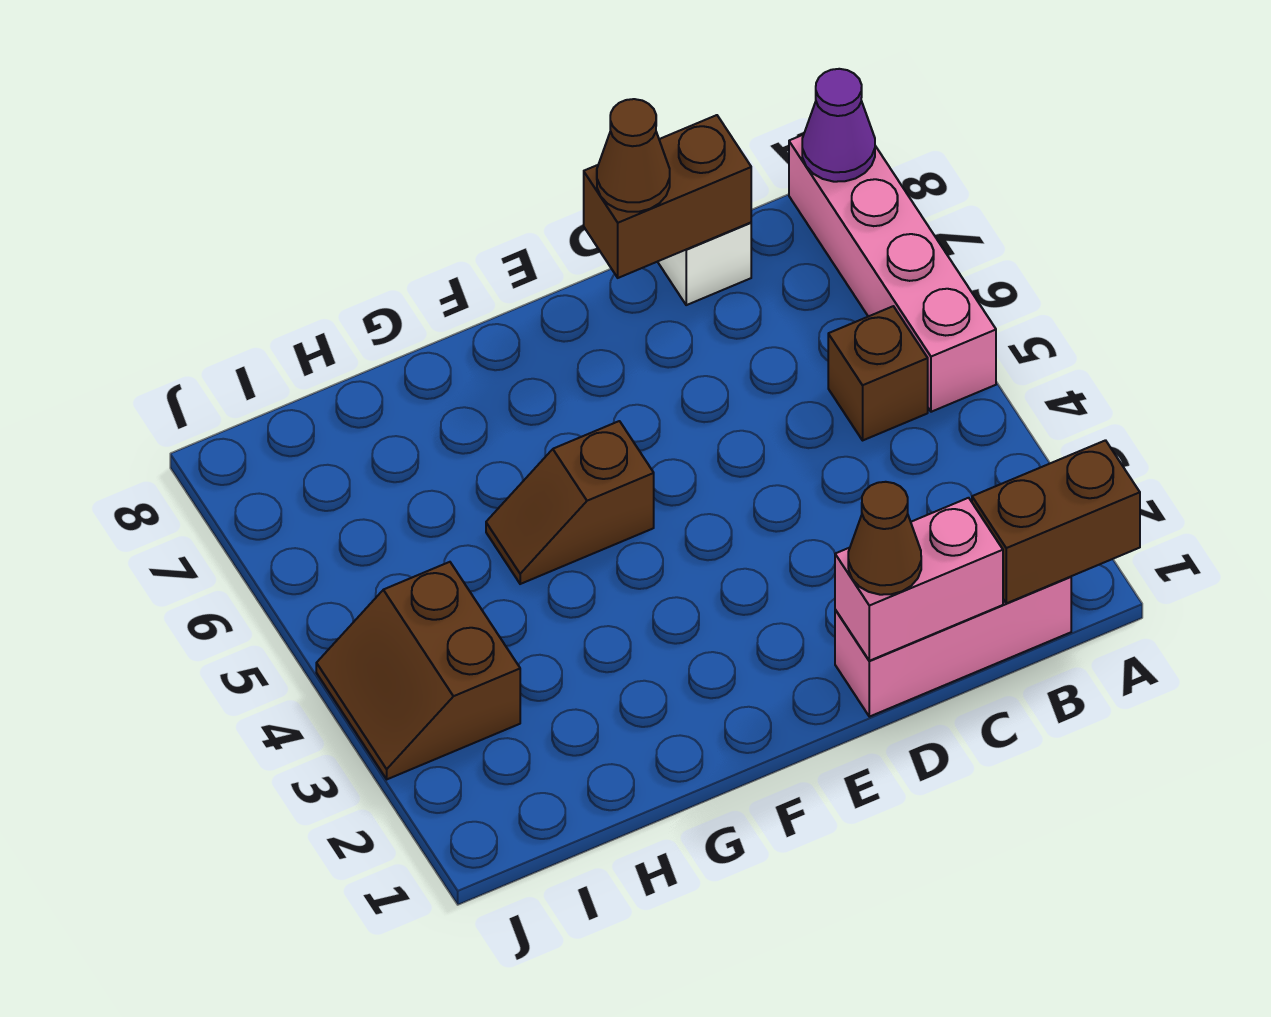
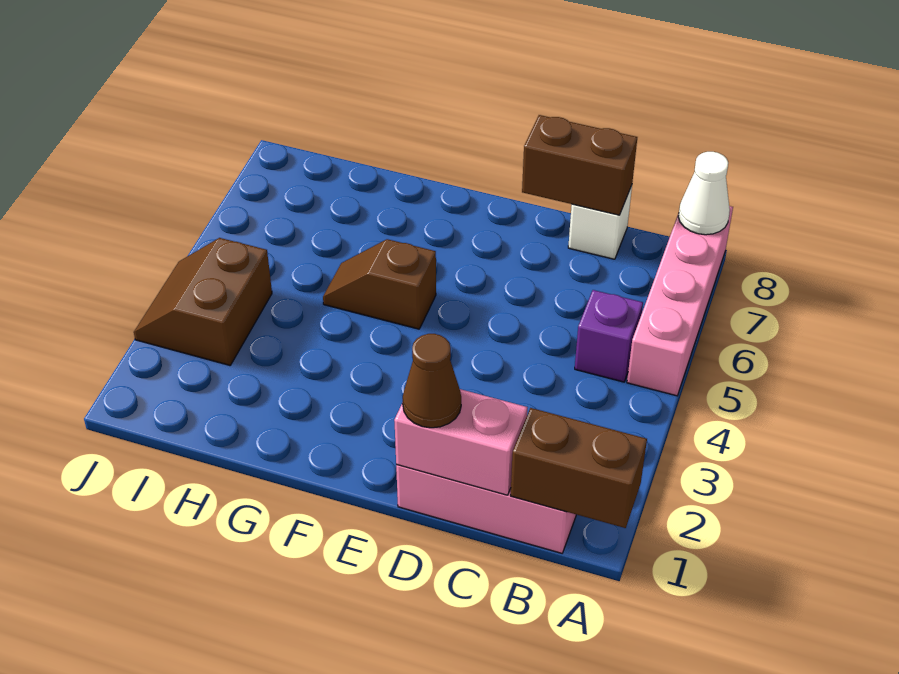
purple 1x1 cone [802,69,875,182] -> white 1x1 cone [678,152,730,235]
brown 1x1 brick [828,306,928,440] -> purple 1x1 brick [575,290,643,382]
brown 1x1 cone [597,99,670,212] -> none

